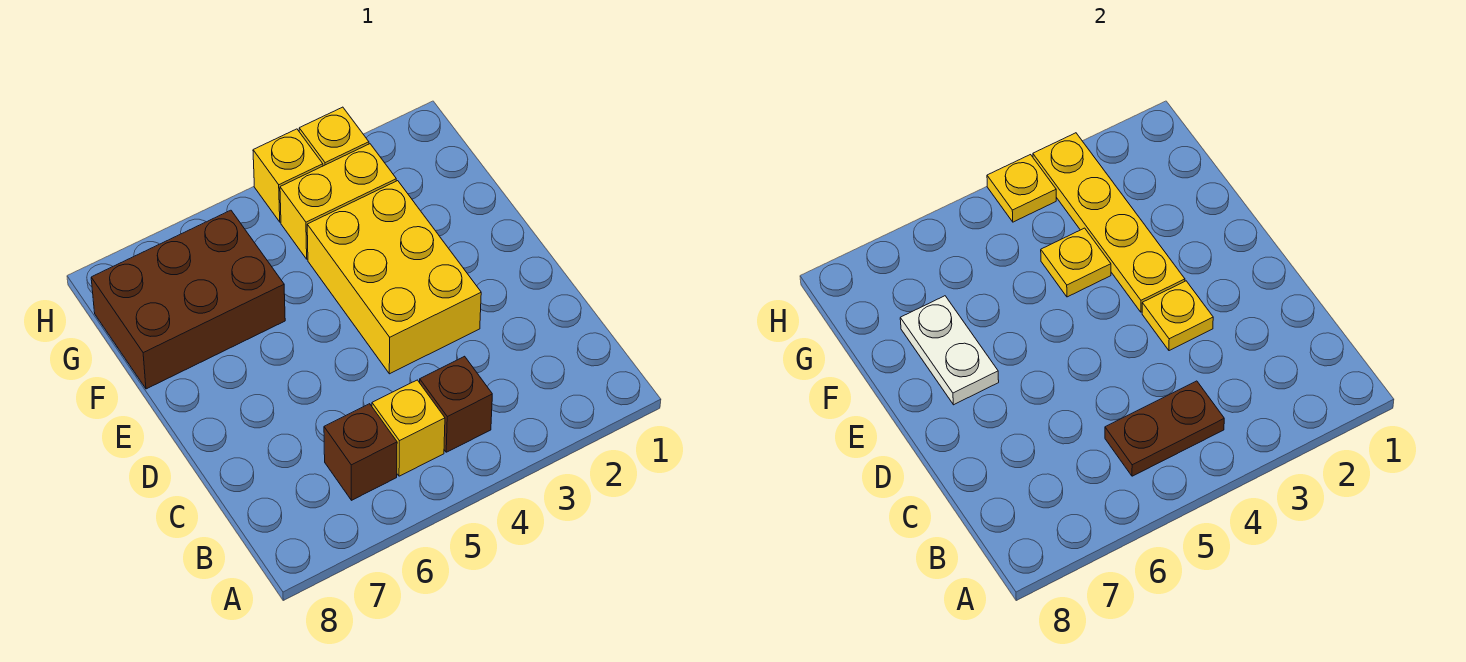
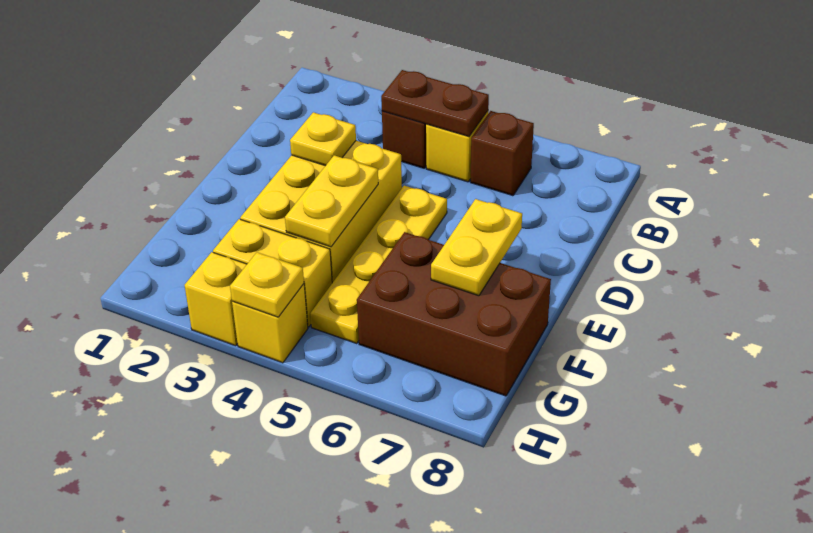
yellow 1x4 plate [1033,133,1185,312] -> yellow 1x4 plate moved to [310,186,447,343]
white 1x2 plate [900,296,999,405] -> yellow 1x2 plate [431,199,522,296]
yellow 1x1 plate [1041,228,1111,297] -> yellow 1x2 plate [285,155,378,247]

